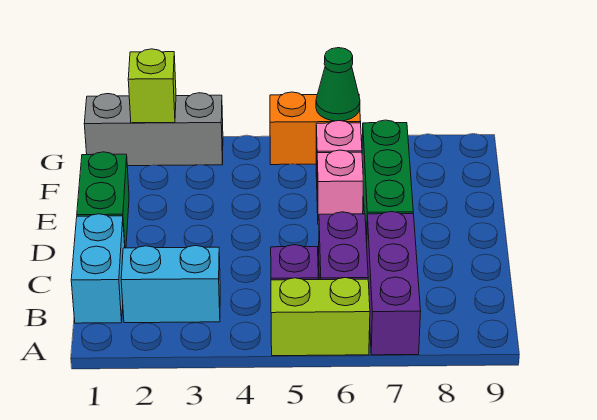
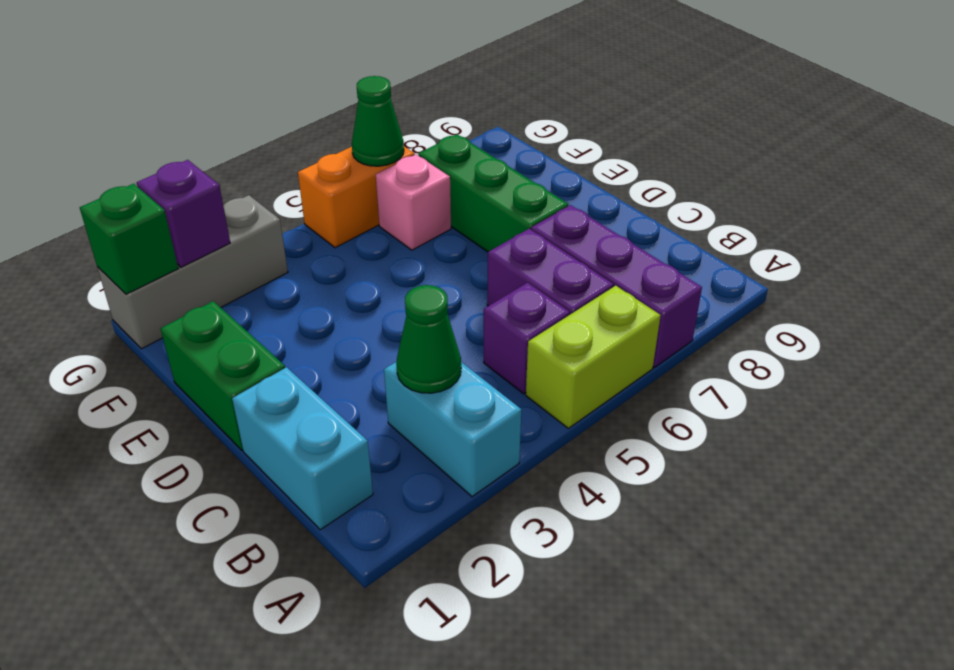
cyan 1x2 brick [121,245,220,323] -> cyan 1x2 brick turned to [384,362,521,497]
none -> green 1x1 cone [396,285,461,393]
pink 1x1 brick [317,150,363,224] -> none
none -> green 1x1 brick [80,184,178,294]
lime 1x1 brick [128,49,176,123] -> purple 1x1 brick [137,160,230,267]

